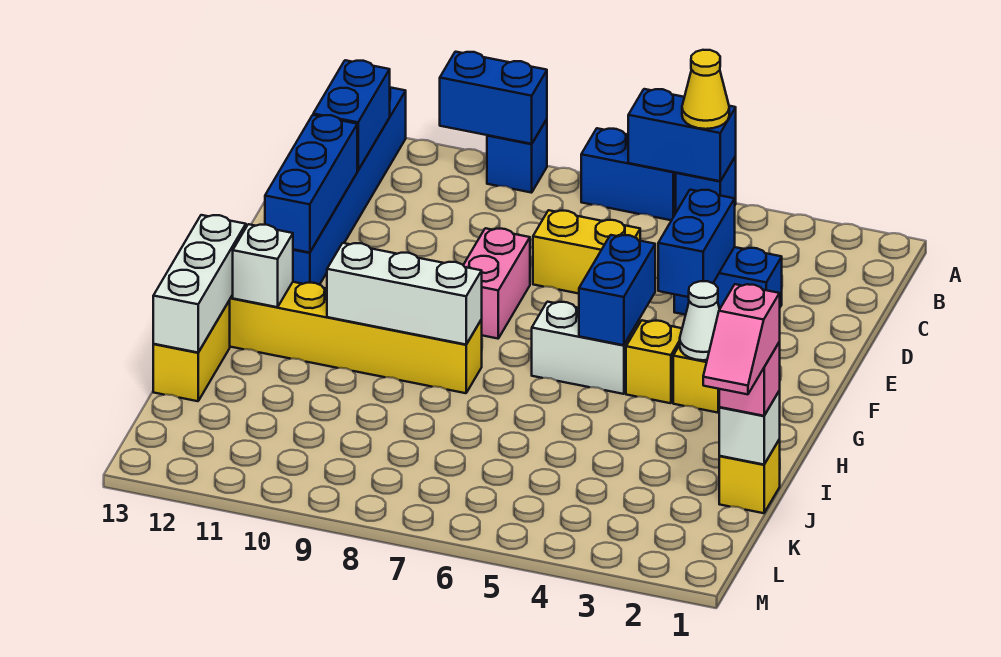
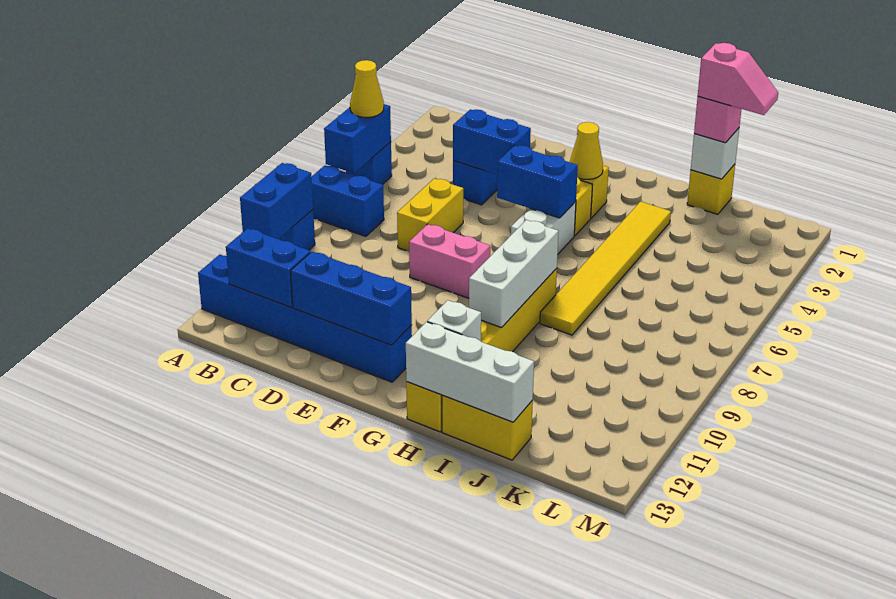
blue 1x2 brick [581,128,676,220] -> blue 1x2 brick turned to [312,165,384,236]
white 1x1 cone [680,281,720,360] -> yellow 1x1 cone [570,122,603,179]
none -> yellow 1x6 tile [540,201,671,335]

